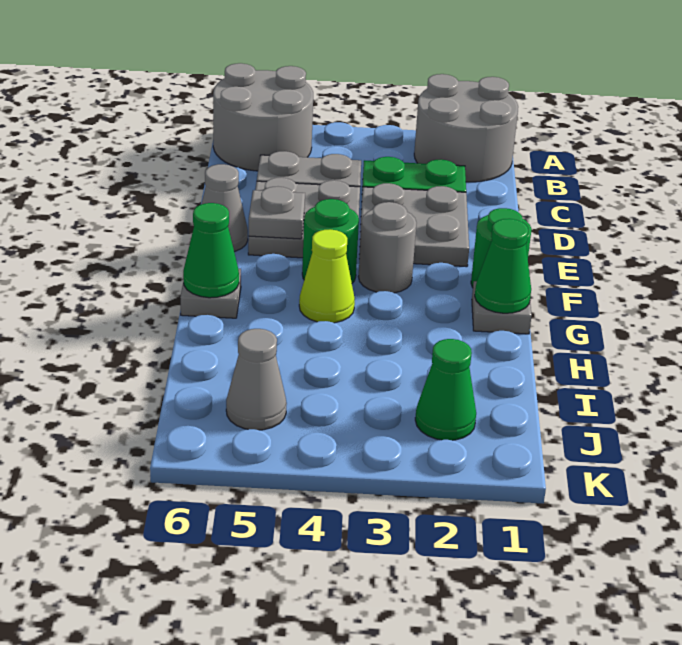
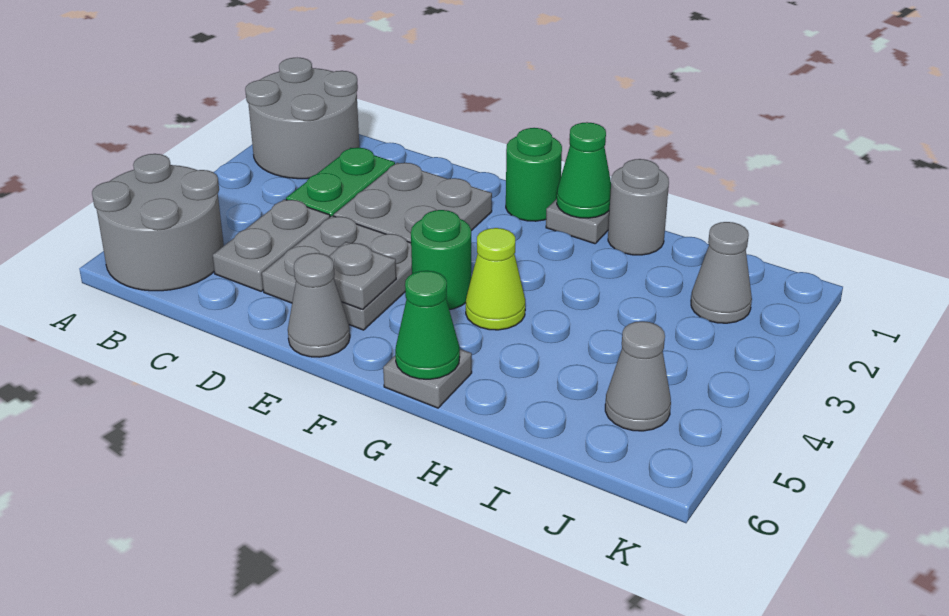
grey 1x1 round brick [358,202,416,293] -> grey 1x1 round brick moved to [608,159,669,255]
green 1x1 cone [415,339,476,440] -> grey 1x1 cone [691,222,752,323]

